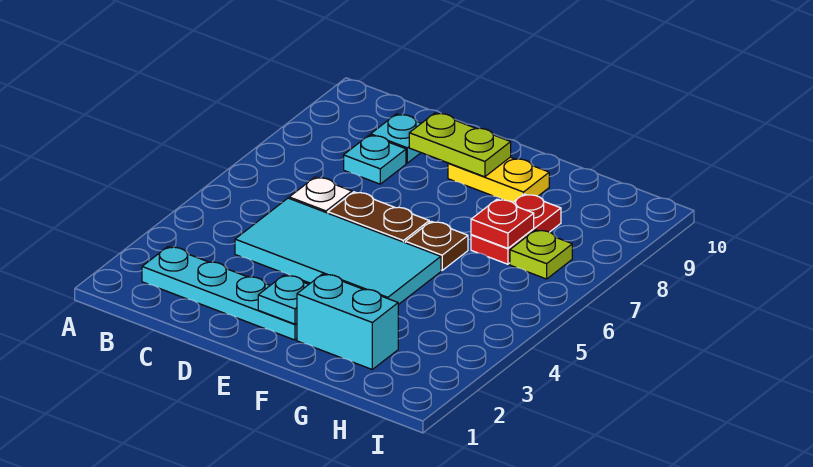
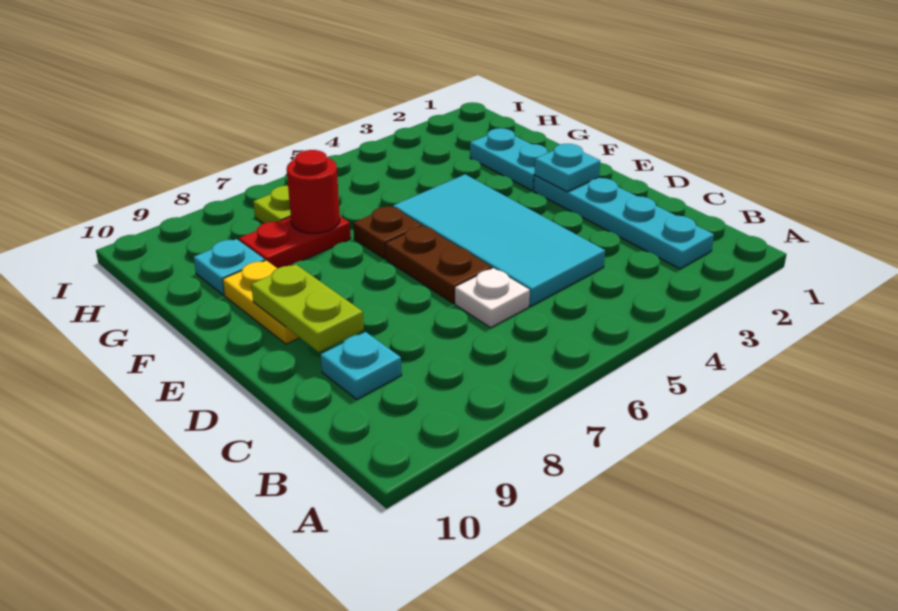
cyan 1x1 plate [344,135,406,184] -> cyan 1x1 plate moved to [194,239,265,295]
cyan 1x2 brick [297,274,398,369] -> cyan 1x2 plate [470,128,548,191]
red 1x1 plate [471,199,534,248] -> red 1x1 round brick [287,150,340,233]

